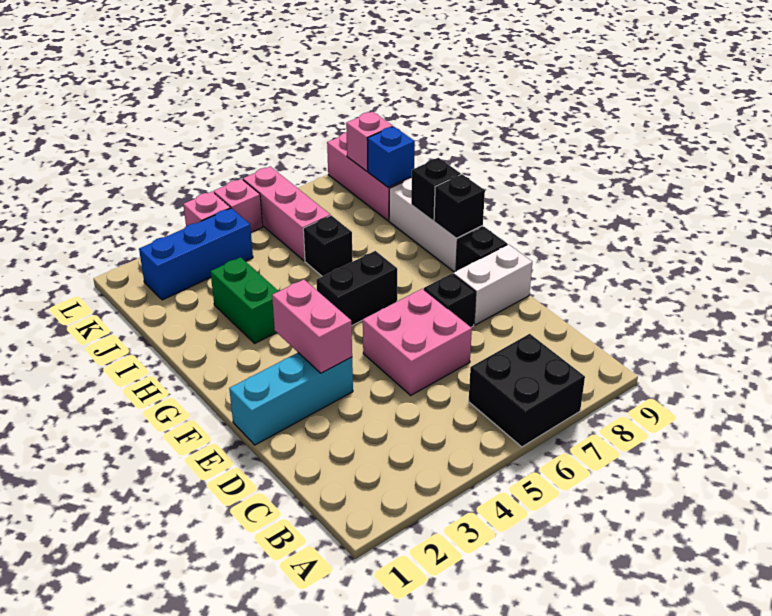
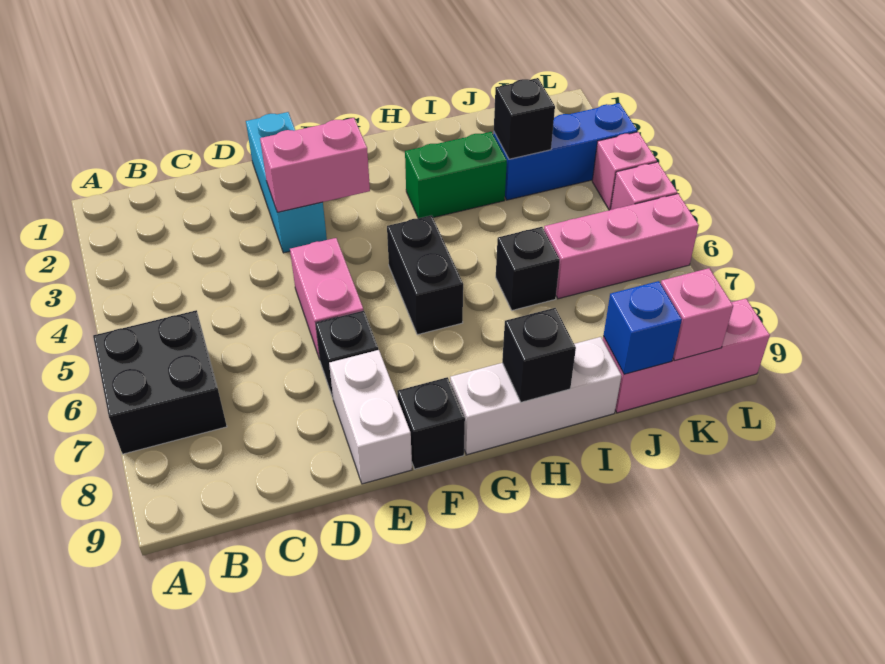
pink 2x2 brick [363,289,472,395] -> pink 1x2 brick [290,238,364,359]
black 1x1 brick [434,174,485,238] -> black 1x1 brick moved to [494,78,555,159]
blue 1x3 brick [139,208,253,300] -> blue 1x3 brick turned to [493,103,637,200]

